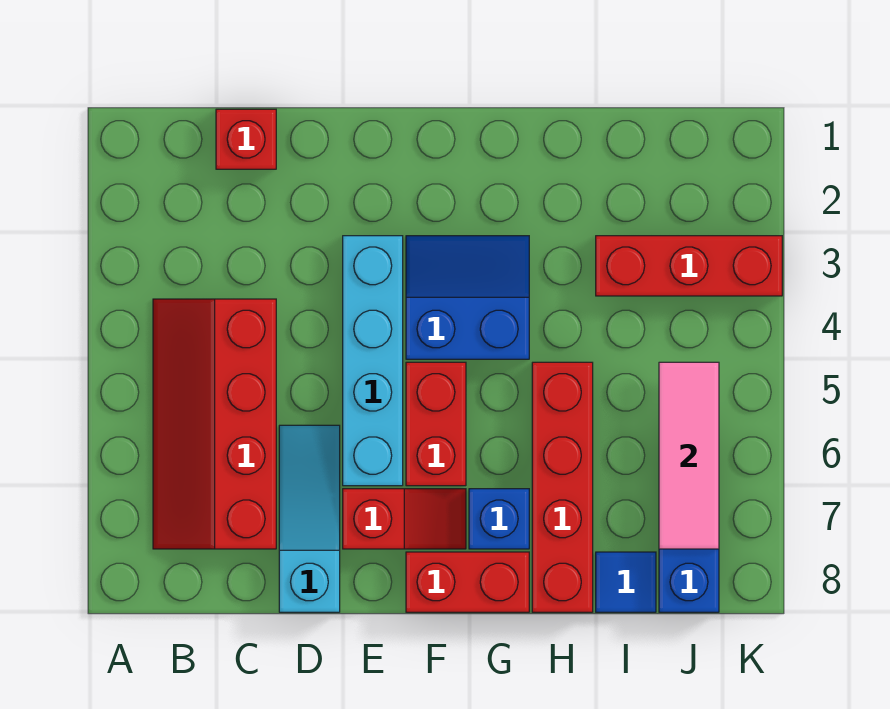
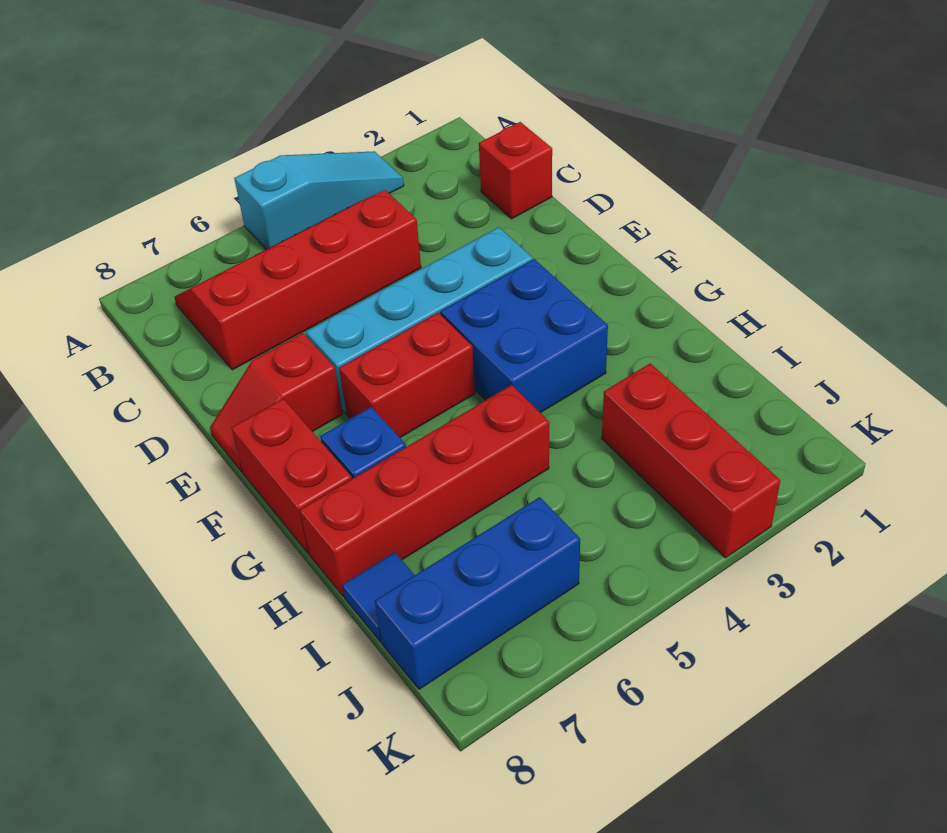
cyan 1x3 slope [279,425,340,612] -> cyan 1x3 slope moved to [234,151,404,249]
red 1x2 slope [343,489,466,549] -> red 1x2 slope turned to [210,333,343,472]
blue 2x2 slope [406,236,529,359] -> blue 2x2 brick [441,259,608,413]
pink 1x3 tile [659,362,719,549] -> none

